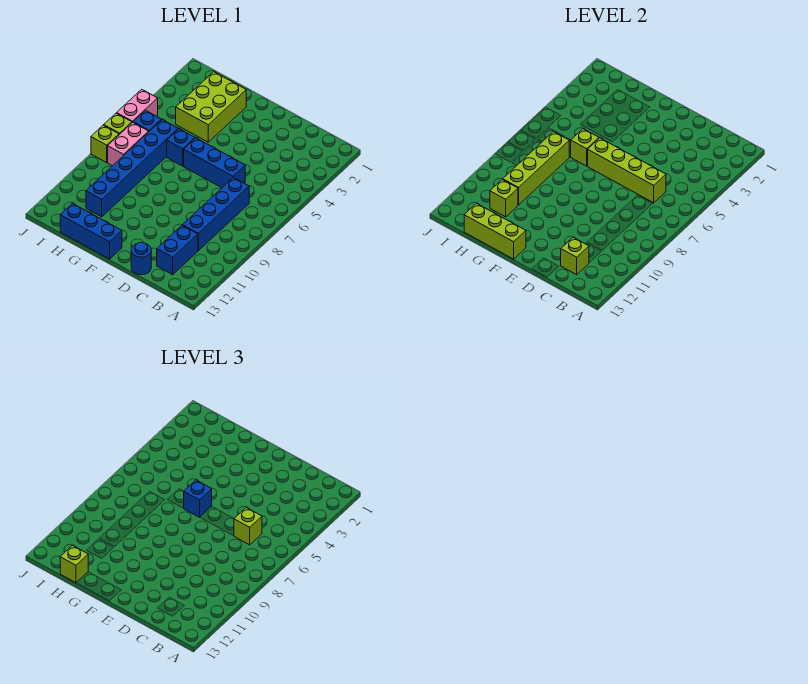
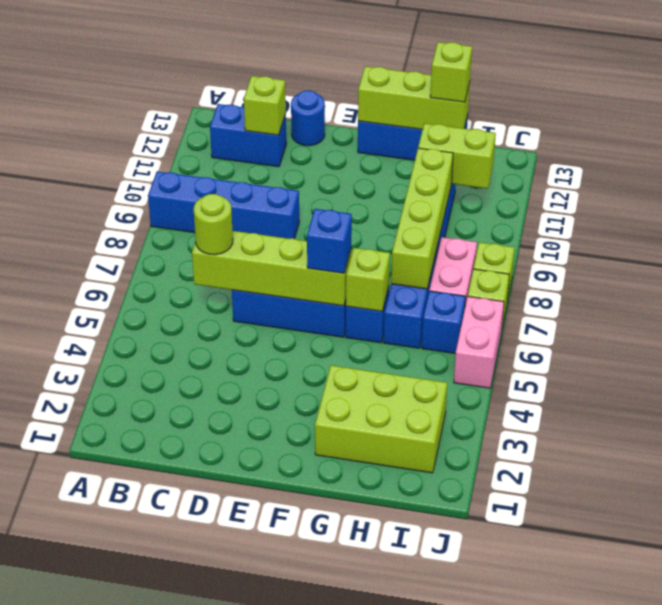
lime 1x1 brick [234,508,262,545] -> lime 1x1 round brick [194,194,233,255]
blue 1x4 brick [182,177,249,251] -> blue 1x4 brick turned to [148,171,299,239]
blue 1x2 brick [157,226,198,275] -> blue 1x2 brick turned to [210,104,286,167]
lime 2x3 brick [176,72,246,142] -> lime 2x3 brick turned to [315,365,447,473]
lime 1x1 brick [490,179,518,217] -> lime 1x2 brick [418,123,496,189]

